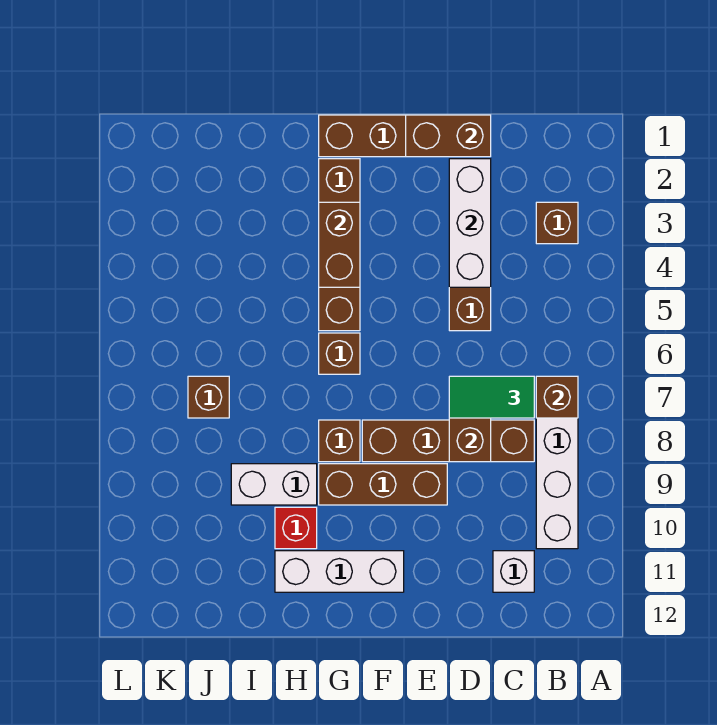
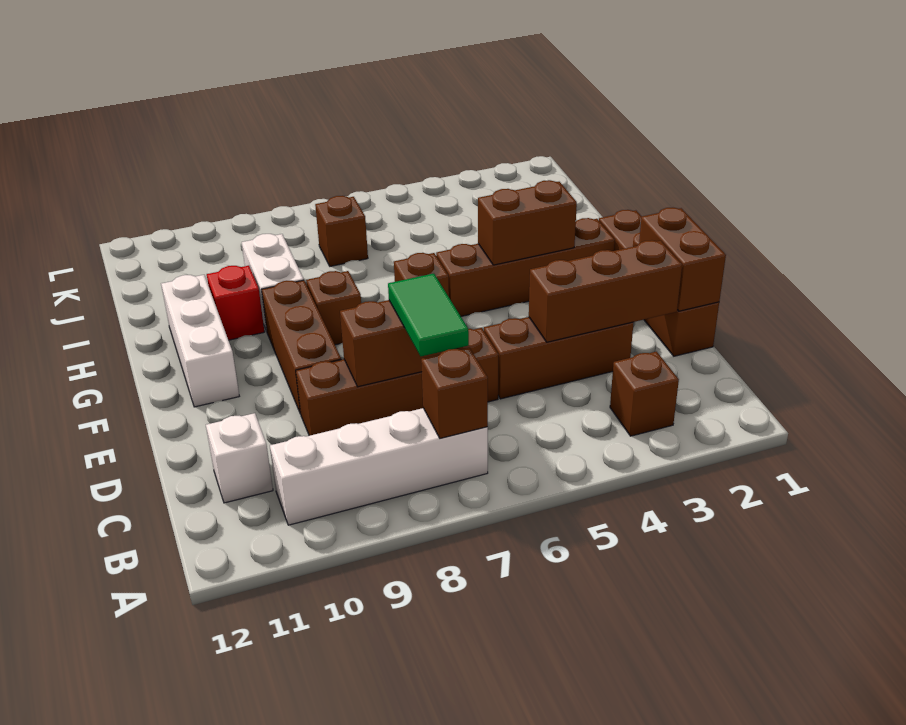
brown 1x4 brick [362,420,534,462] -> brown 1x4 brick turned to [296,328,499,436]
white 1x3 brick [449,159,491,287] -> brown 1x3 brick [529,240,682,342]

